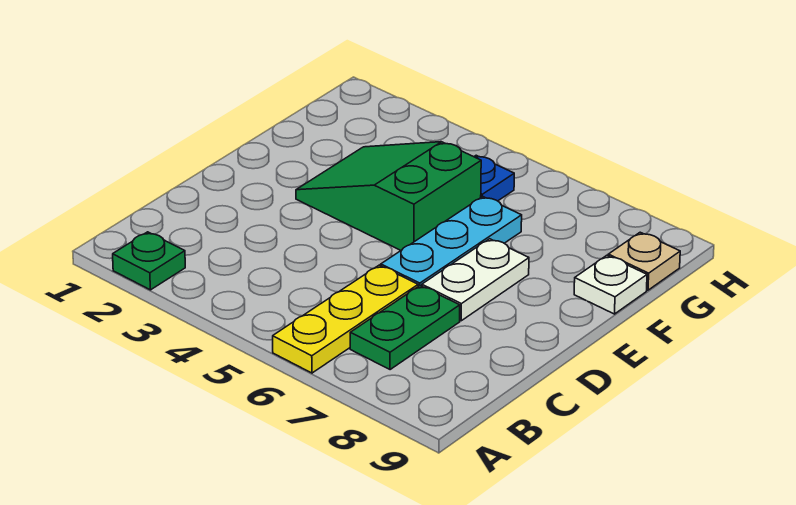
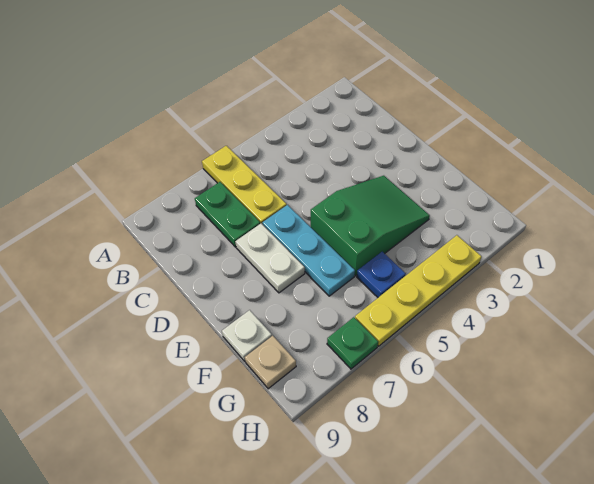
green 1x1 plate [113,232,185,290] -> green 1x1 plate moved to [327,317,378,369]
none -> yellow 1x4 plate [355,235,482,346]

